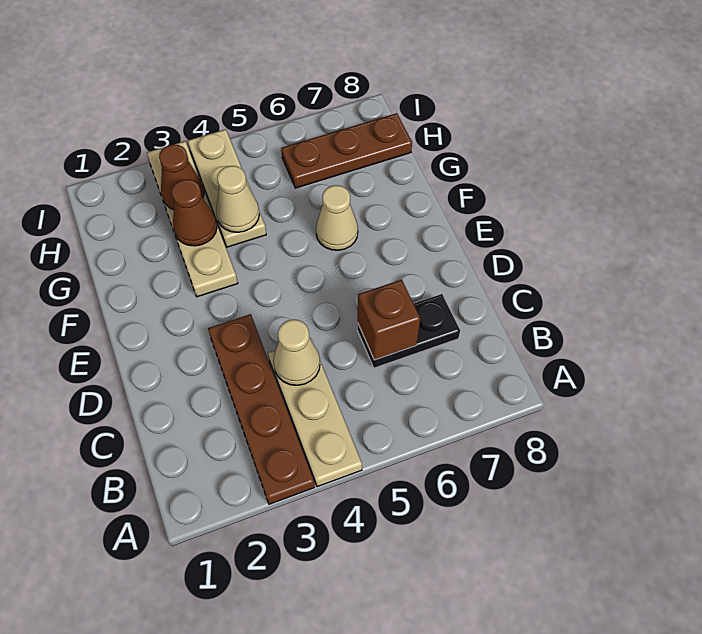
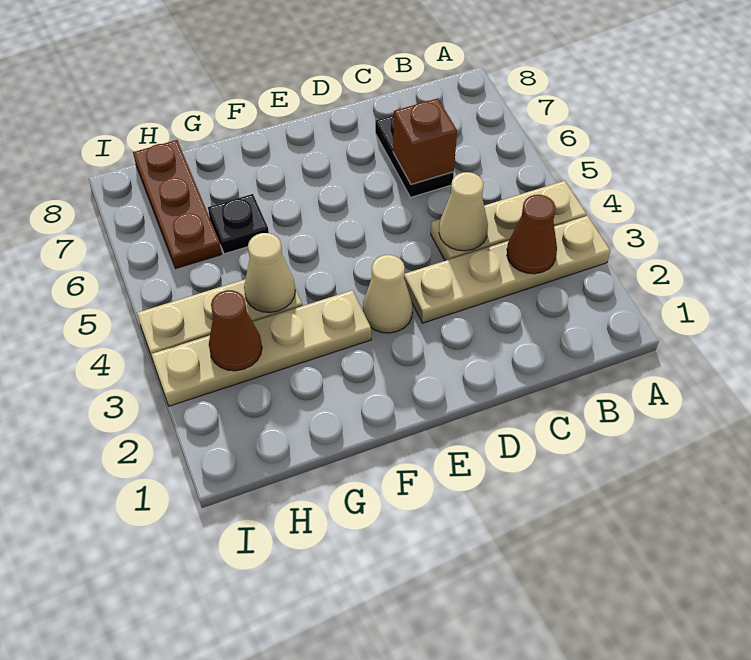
brown 1x4 plate [208,314,315,504] -> tan 1x4 plate [404,216,610,323]
tan 1x1 cone [316,185,358,250] -> tan 1x1 cone moved to [363,255,413,333]
brown 1x1 cone [172,179,217,246] -> brown 1x1 cone moved to [507,195,557,274]
none -> black 1x1 plate [208,194,269,254]

